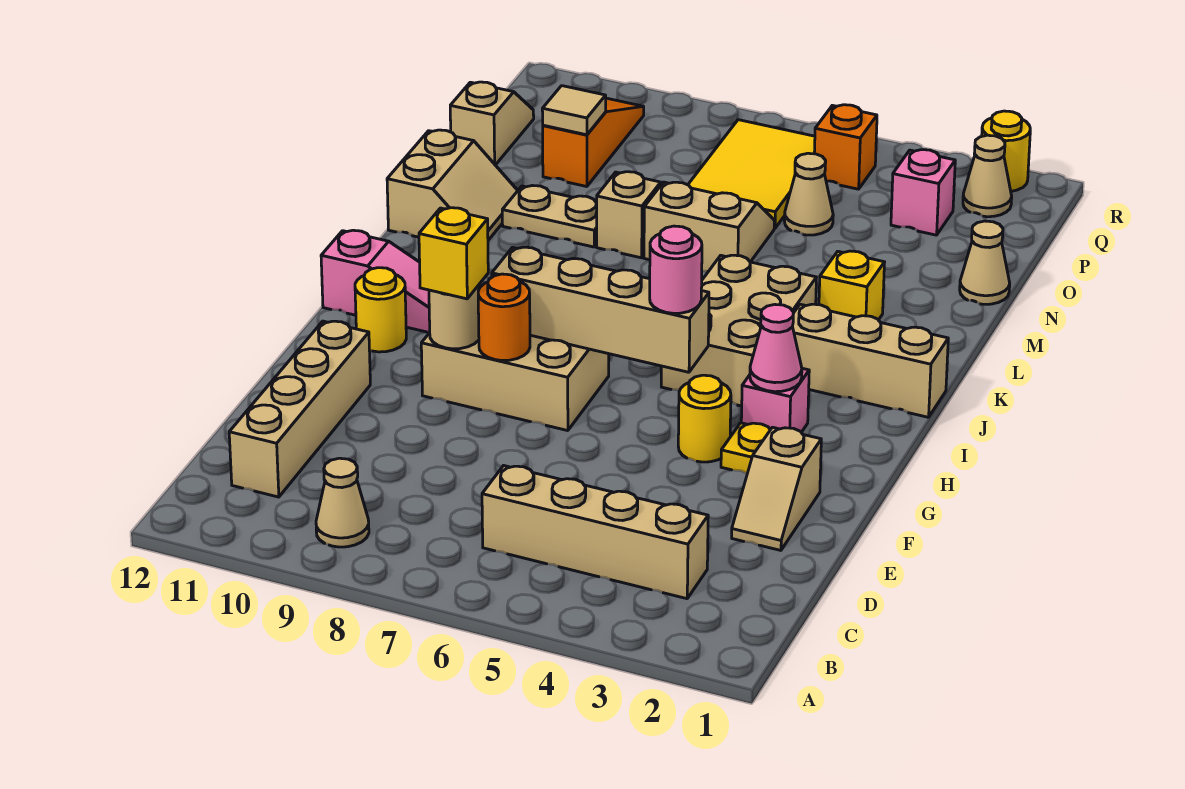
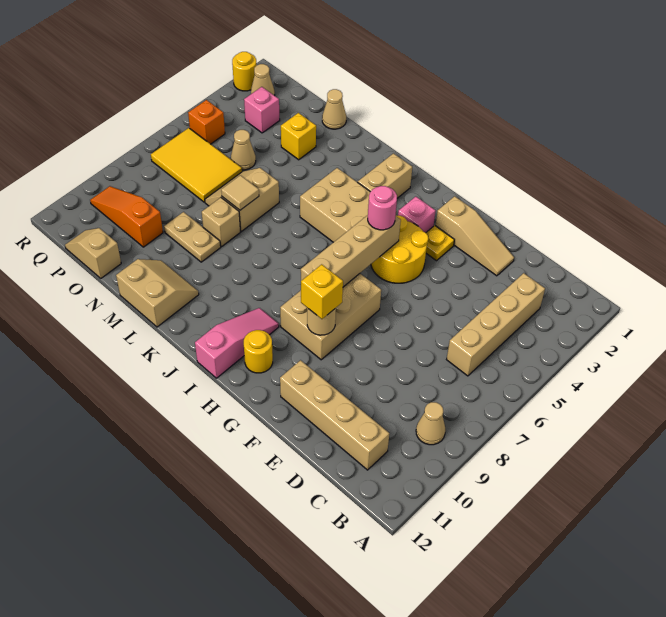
tan 1x2 slope [732,427,821,550] -> tan 1x3 slope [435,196,514,276]
yellow 1x1 round brick [678,375,731,462] -> yellow 2x2 round brick [371,216,428,283]
orange 1x1 round brick [478,274,530,361] -> none
pink 1x1 cone [750,305,802,392] -> none
tan 1x3 brick [793,304,948,417] -> tan 1x2 brick [358,153,412,198]
yellow 1x1 brick [819,251,885,320] -> yellow 1x1 brick moved to [281,113,316,160]
tan 1x2 plate [502,186,597,247] -> tan 1x2 plate turned to [164,212,221,262]
tan 1x1 tile [542,86,606,135] -> tan 1x1 tile moved to [221,175,259,210]

